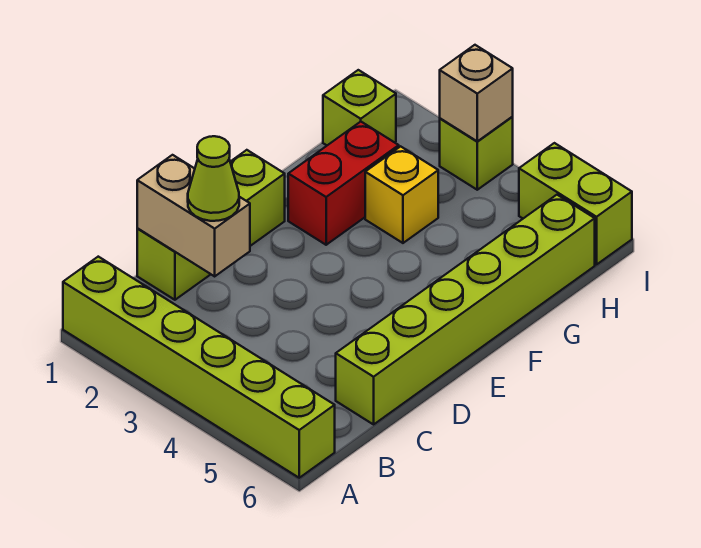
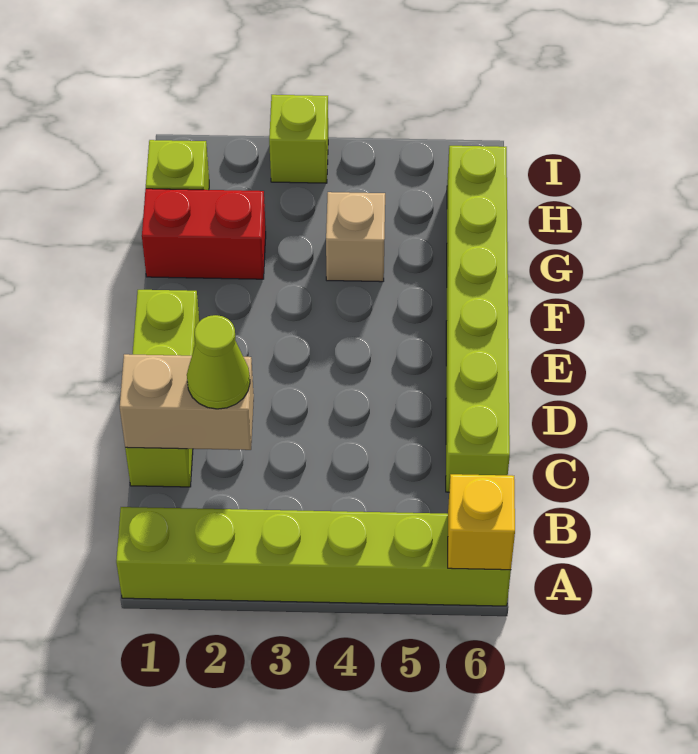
red 1x2 brick [288,122,399,245] -> red 1x2 brick turned to [142,189,266,279]
yellow 1x1 brick [365,146,438,243] -> yellow 1x1 brick moved to [448,474,515,570]
tan 1x1 brick [440,45,513,141] -> tan 1x1 brick moved to [326,192,385,282]
lime 1x2 brick [519,143,632,265] -> none

